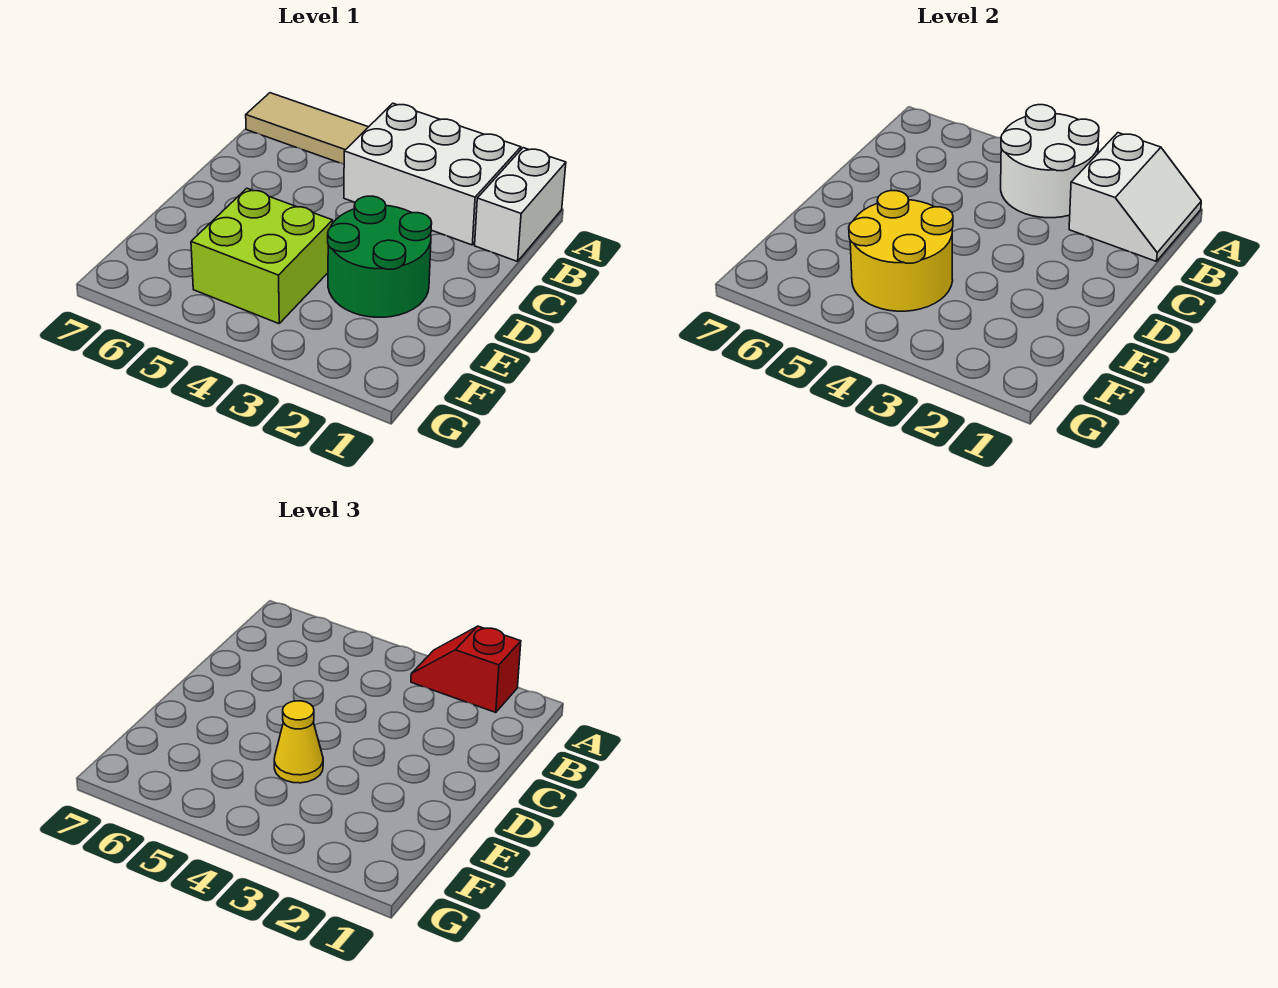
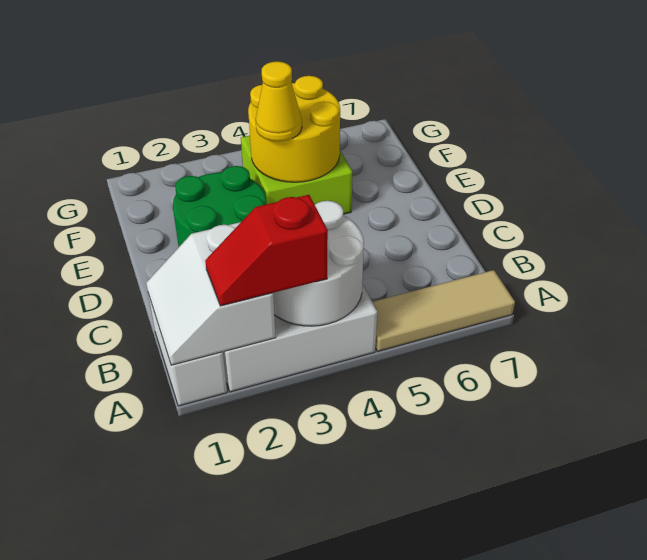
red 1x2 slope [411,626,521,713] -> red 1x2 slope turned to [205,195,328,306]

